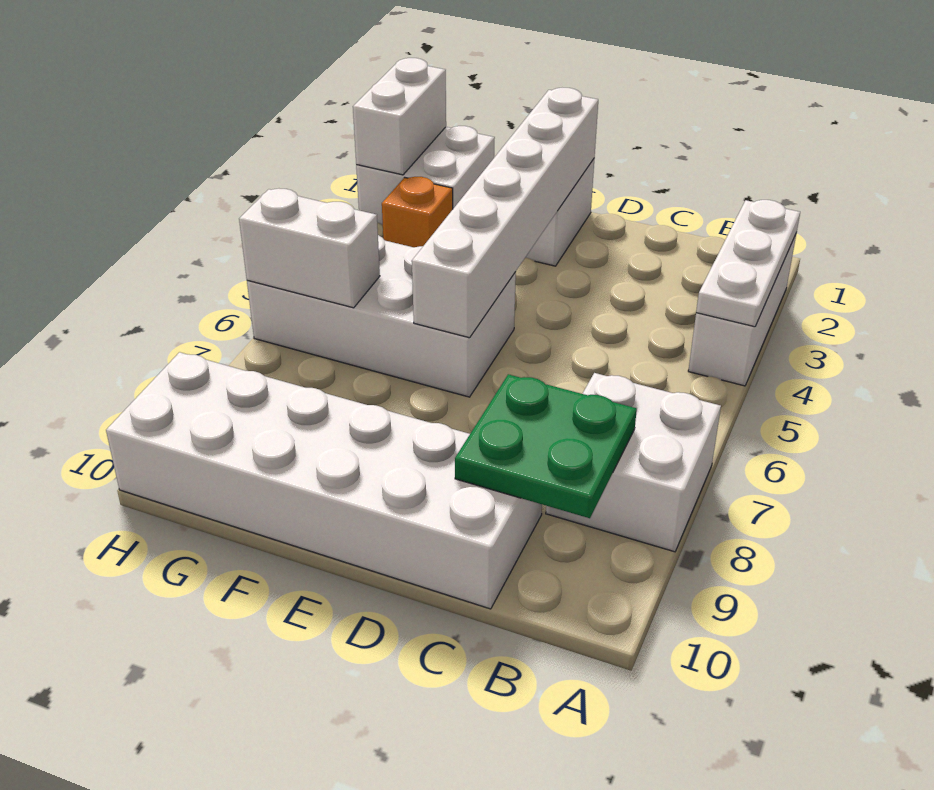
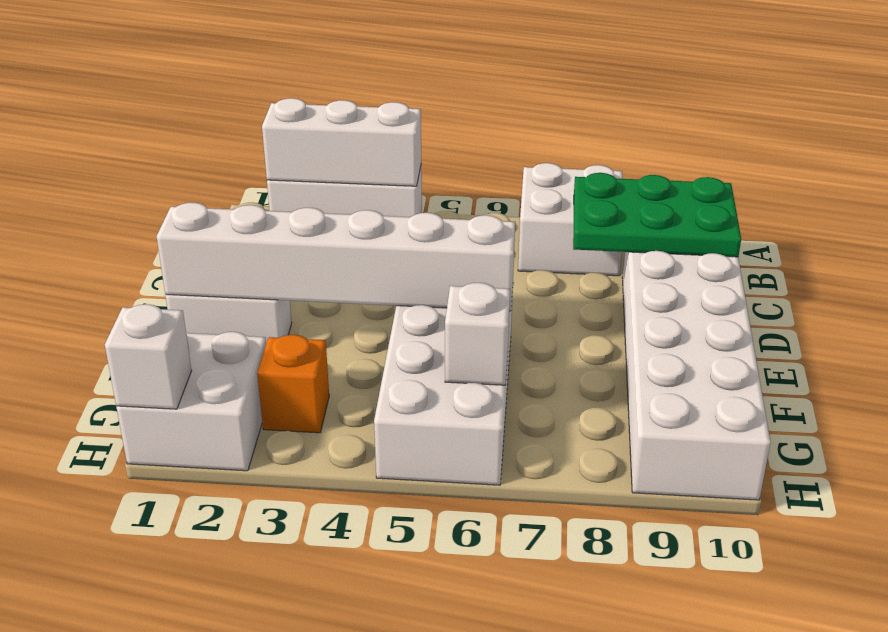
white 1x3 plate [696,200,800,327] -> white 1x3 brick [262,98,421,186]
green 2x2 plate [455,374,637,518] -> green 2x3 plate [573,173,741,257]
white 1x2 brick [239,189,380,308] -> white 1x1 brick [445,283,510,385]
white 1x2 brick [353,58,446,175] -> white 1x1 brick [105,304,192,409]

